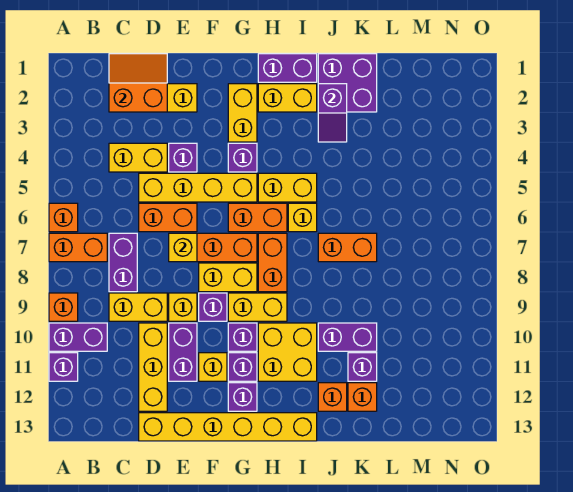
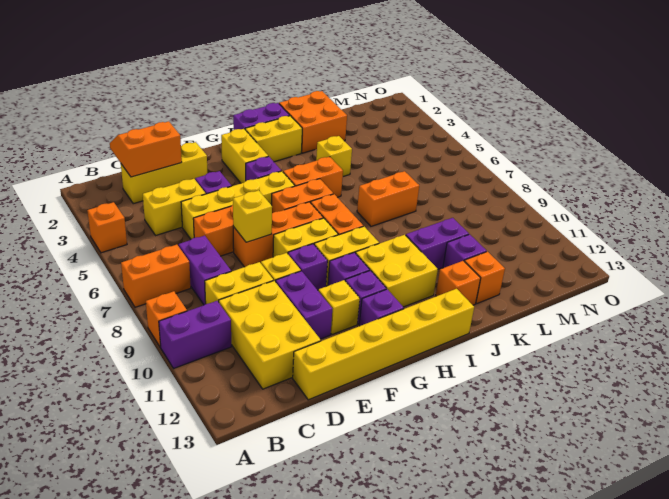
orange 1x1 brick [49,203,78,232] -> orange 1x1 brick moved to [87,202,127,253]
purple 1x1 brick [49,353,78,381] -> none
yellow 1x3 brick [139,323,167,411] -> yellow 2x3 brick [219,281,321,389]
yellow 1x2 brick [258,173,317,202] -> orange 1x2 brick [283,157,343,197]
yellow 1x1 brick [288,203,317,232] -> yellow 1x1 brick moved to [316,136,352,177]
purple 2x2 brick [318,54,377,112] -> orange 2x2 brick [279,91,347,153]
purple 1x2 slope [318,84,347,142] -> none

